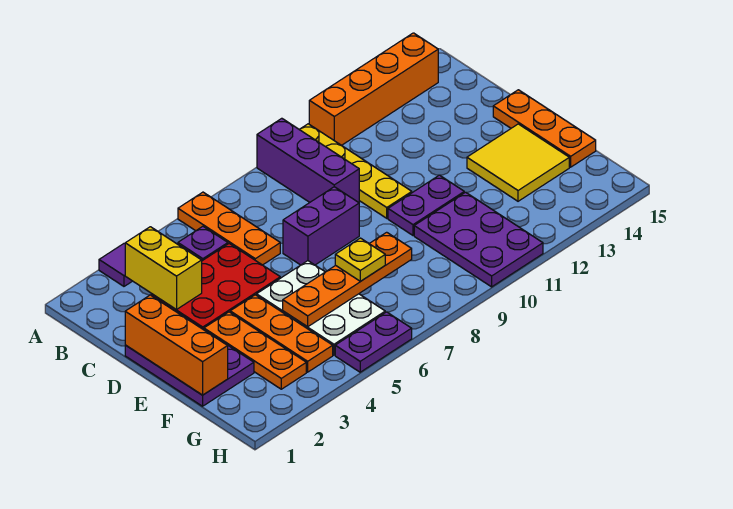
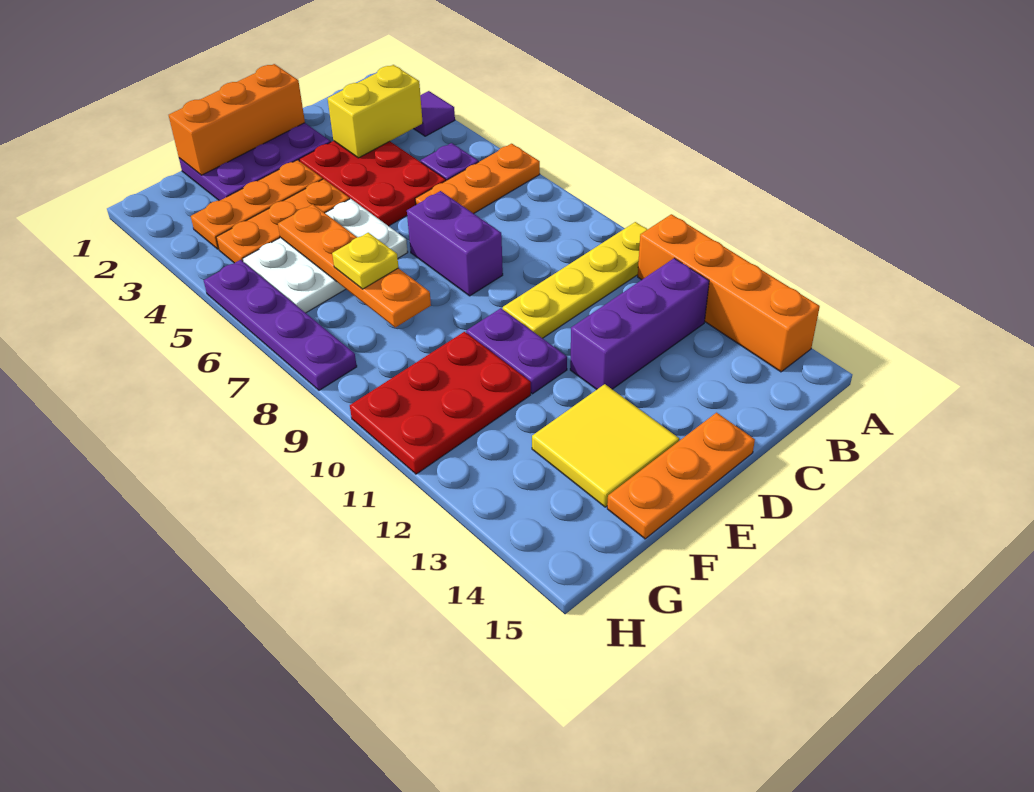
purple 1x3 brick [257,118,359,203] -> purple 1x3 brick moved to [570,258,709,389]
purple 2x3 plate [414,192,543,287] -> red 2x3 plate [350,332,531,474]
purple 1x2 plate [335,312,412,372] -> purple 1x4 plate [204,260,357,390]

